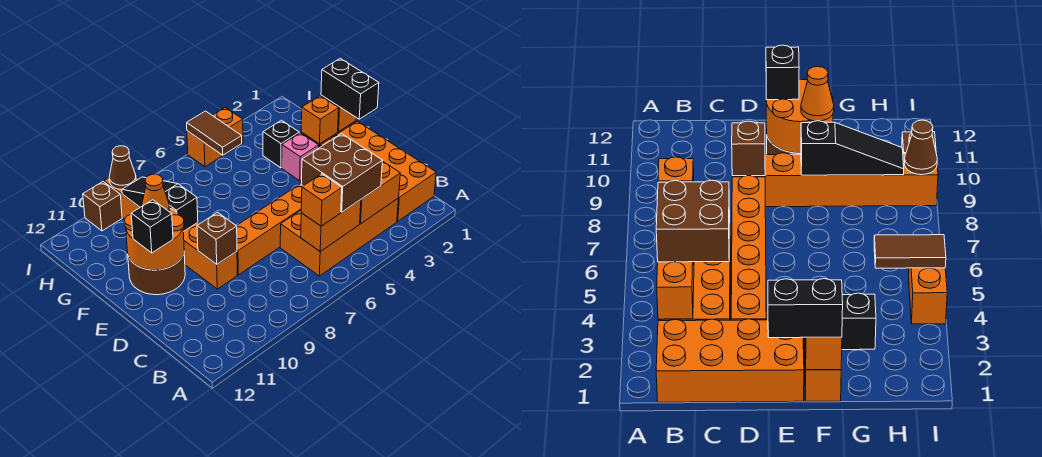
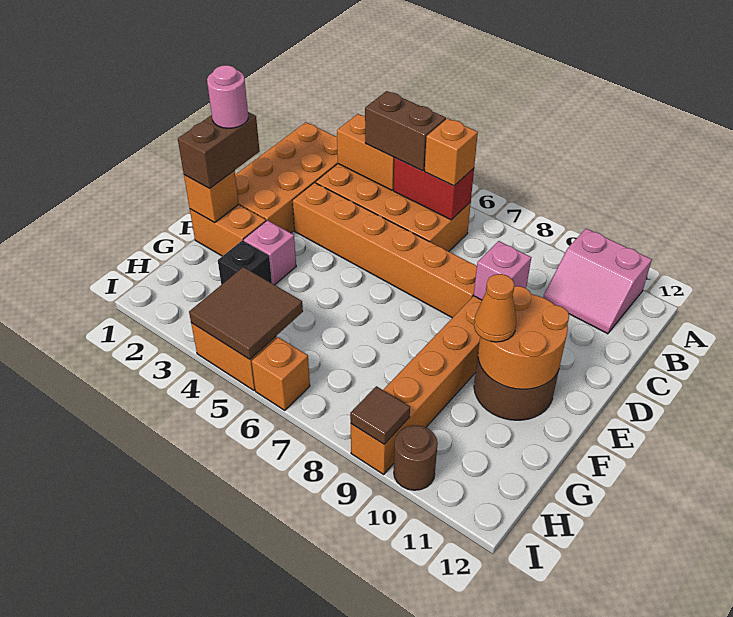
none -> pink 2x2 slope [543,229,652,334]
brown 2x2 brick [301,134,382,212] -> brown 1x2 brick [365,91,446,171]
orange 1x2 brick [301,200,361,251] -> red 1x2 brick [394,158,474,220]
brown 1x1 brick [197,212,237,264] -> pink 1x1 brick [474,241,531,300]
black 1x2 brick [321,59,379,119] -> brown 1x2 brick [178,112,260,189]
none -> pink 1x1 round brick [207,65,248,128]
black 1x1 brick [131,200,173,253] -> none
orange 1x1 brick [301,96,339,144] -> orange 1x1 brick moved to [252,337,310,410]
black 1x3 slope [122,177,198,232] -> none
brown 1x2 tile [187,111,242,155] -> brown 2x2 tile [189,267,303,359]
brown 1x1 cone [109,146,136,189] -> brown 1x1 tile [350,386,410,444]
brown 1x1 brick [83,182,122,231] -> brown 1x1 round brick [394,425,438,490]

